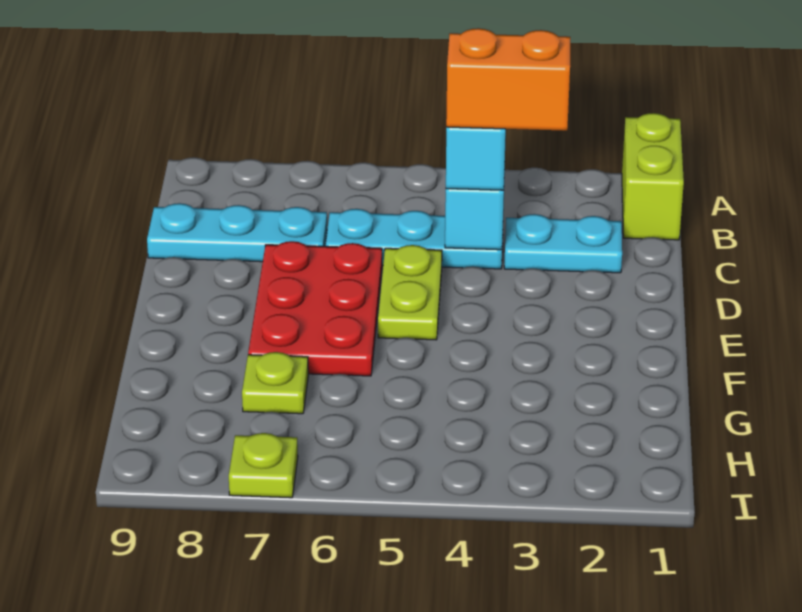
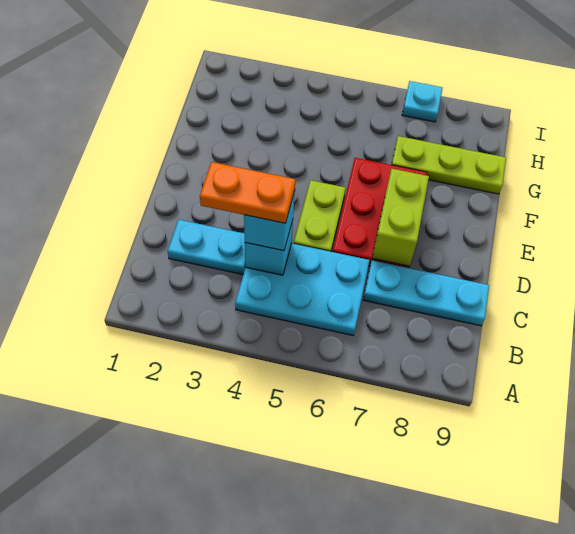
lime 1x2 brick [622,113,684,240] -> lime 1x2 brick moved to [372,169,429,266]
orange 1x2 brick [446,28,570,131] -> orange 1x2 plate [200,162,295,223]
cyan 1x3 plate [325,209,503,269] -> cyan 2x3 plate [235,243,370,335]
lime 1x1 plate [242,352,308,414] -> lime 1x3 plate [392,136,506,194]
lime 1x1 plate [229,433,298,498] -> cyan 1x1 plate [402,81,443,122]

